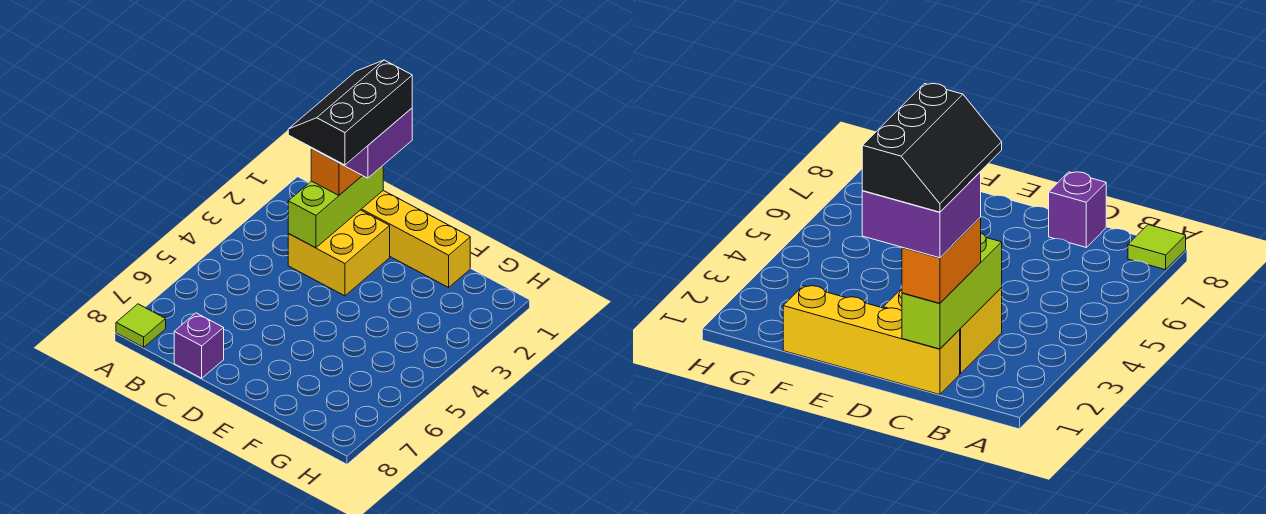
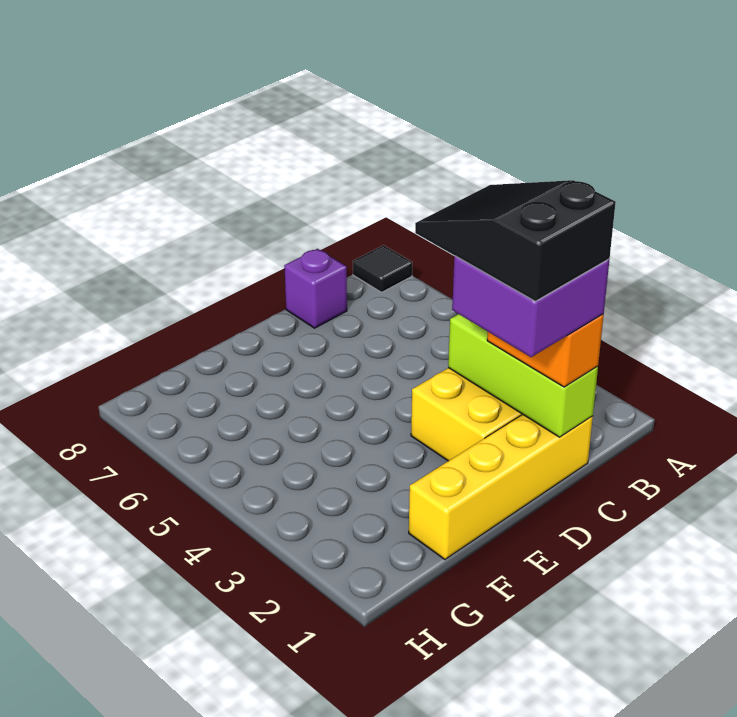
lime 1x1 tile [116,304,166,347] -> black 1x1 tile [353,245,412,292]
black 2x3 slope [288,60,412,165] -> black 2x3 slope turned to [415,180,616,301]

